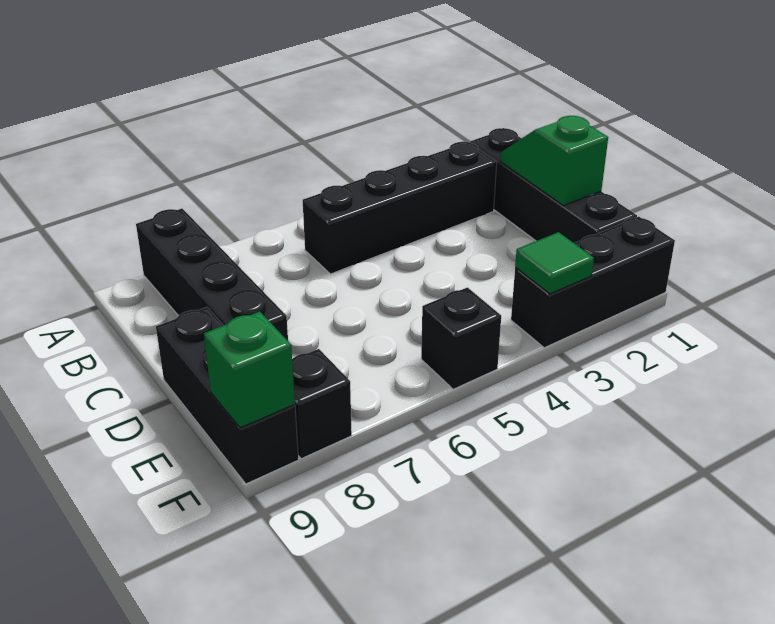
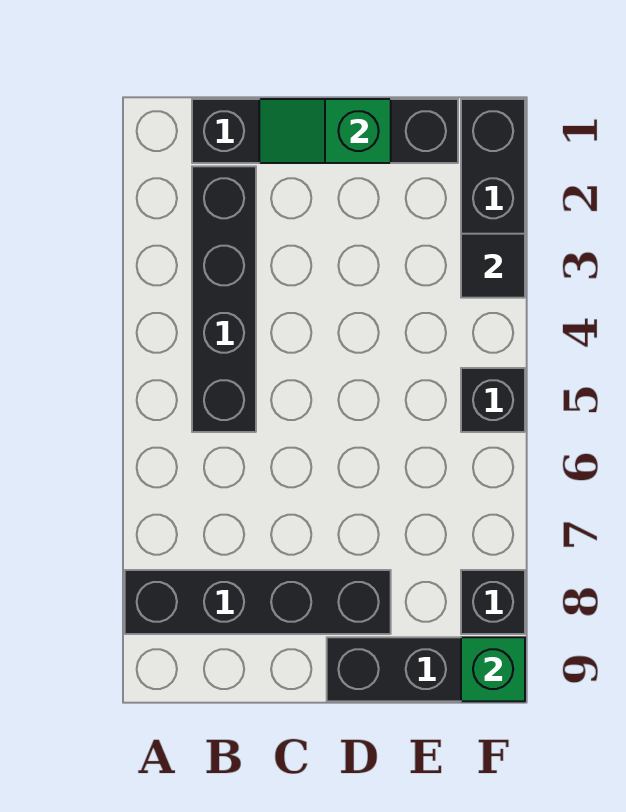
green 1x1 tile [515,232,594,294] -> black 1x1 tile [461,234,525,298]

